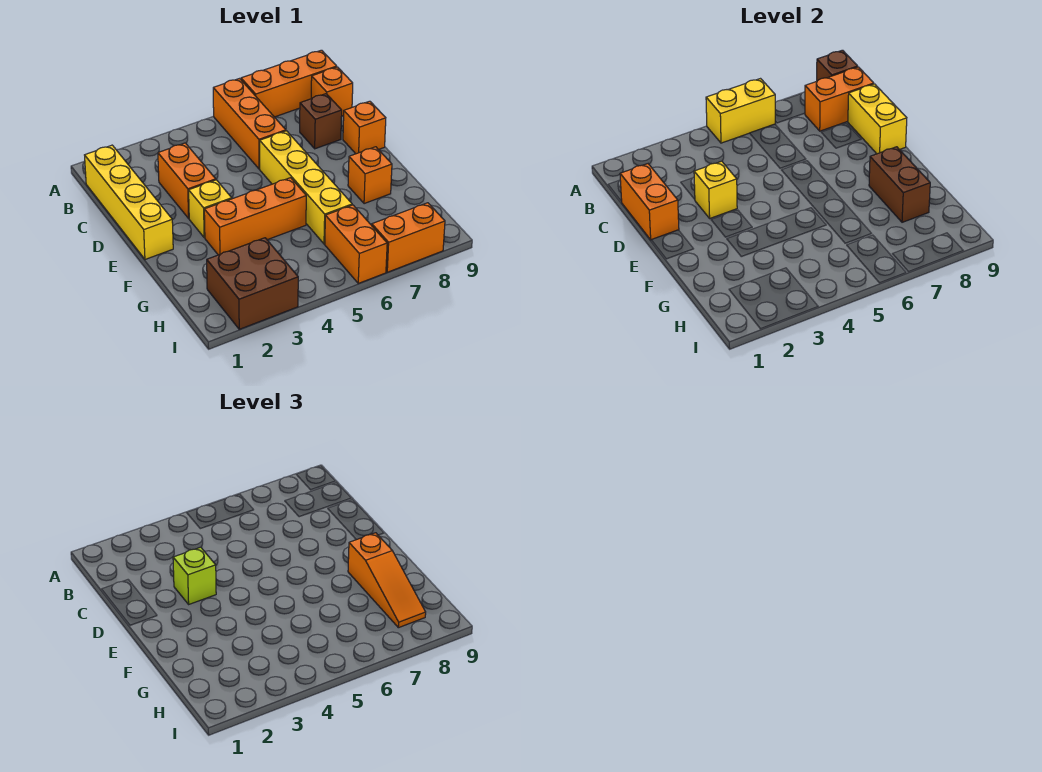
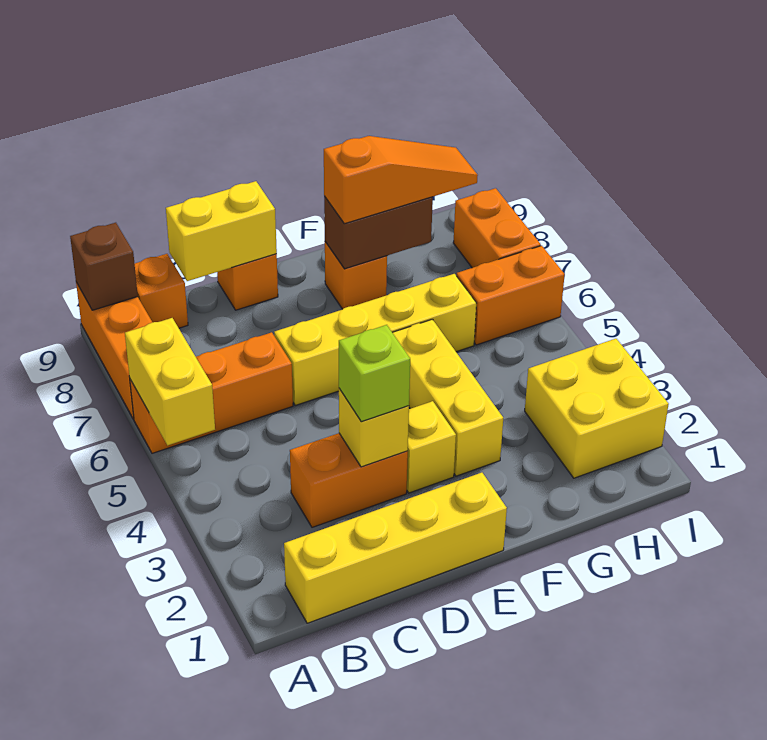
orange 1x2 brick [805,67,874,131] -> none
orange 1x2 brick [620,164,679,240] -> none
brown 1x1 brick [300,94,342,149] -> none
orange 1x3 brick [204,178,306,255] -> yellow 1x3 brick [392,319,503,476]
brown 2x2 brick [207,238,298,329] -> yellow 2x2 brick [525,339,669,478]

